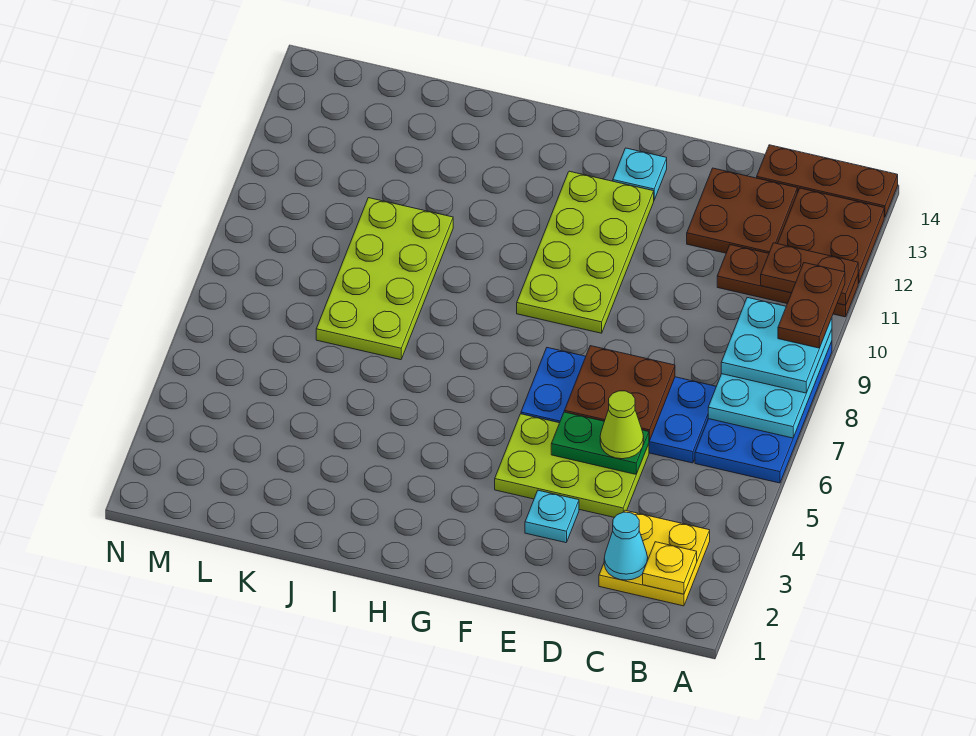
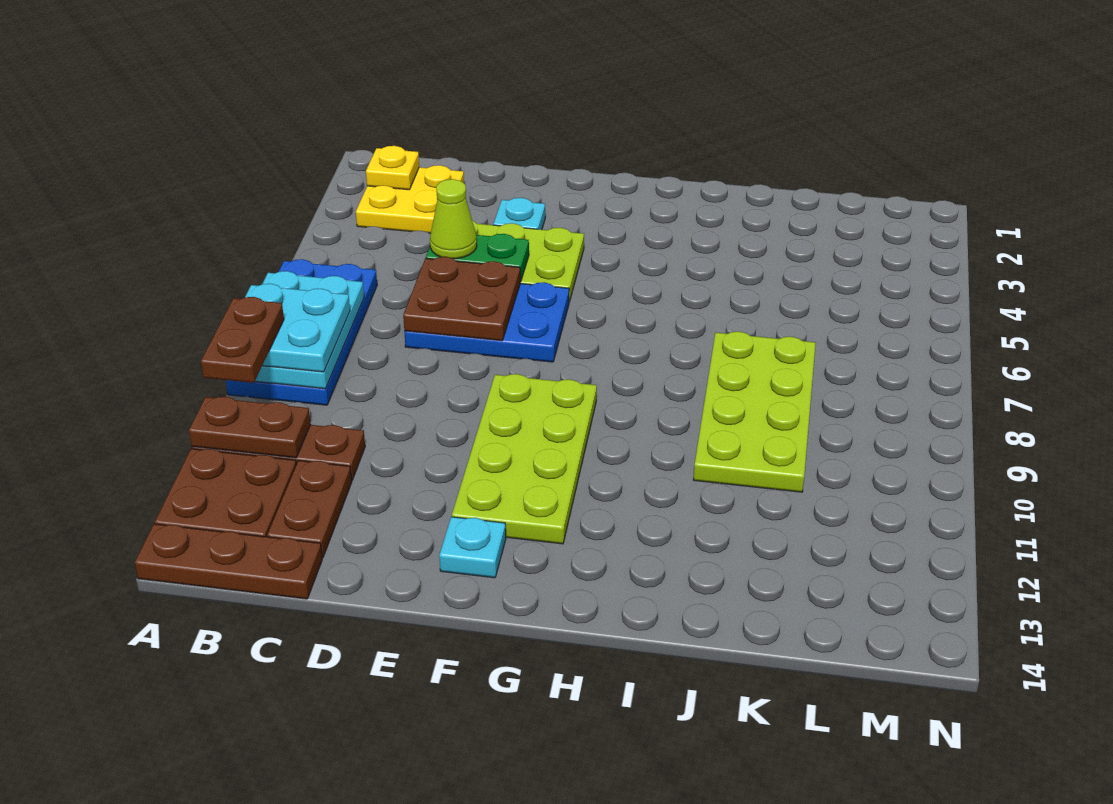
cyan 1x1 cone [604,512,648,580] -> none
blue 2x4 plate [521,348,716,463] -> blue 2x3 plate [404,282,569,362]
brown 2x2 plate [687,168,797,253] -> brown 1x2 plate [267,461,352,558]

